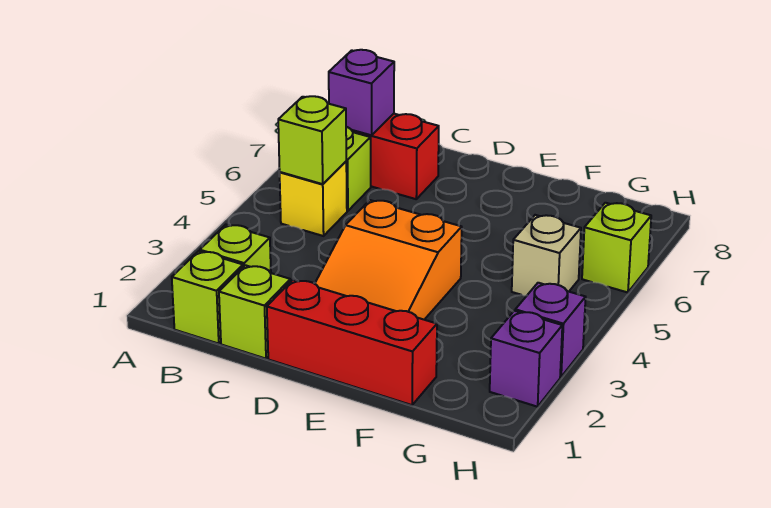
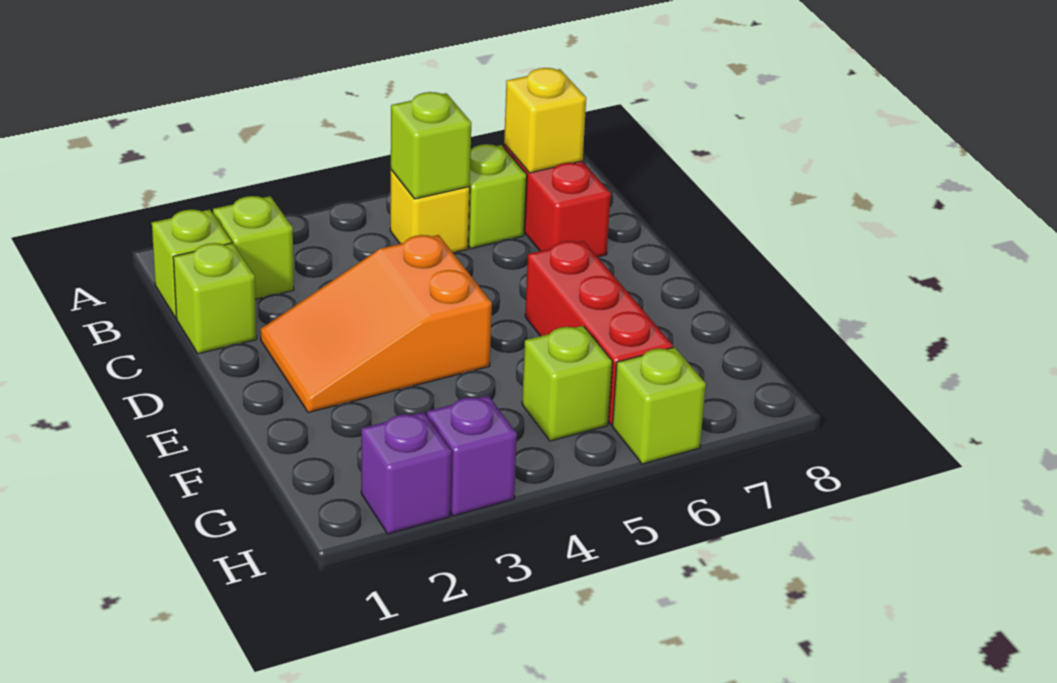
purple 1x1 brick [329,50,394,135] -> yellow 1x1 brick [504,68,586,173]
red 1x3 brick [267,280,437,405] -> red 1x3 brick moved to [525,241,673,425]
tan 1x1 brick [512,215,581,295] -> lime 1x1 brick [522,326,612,441]

